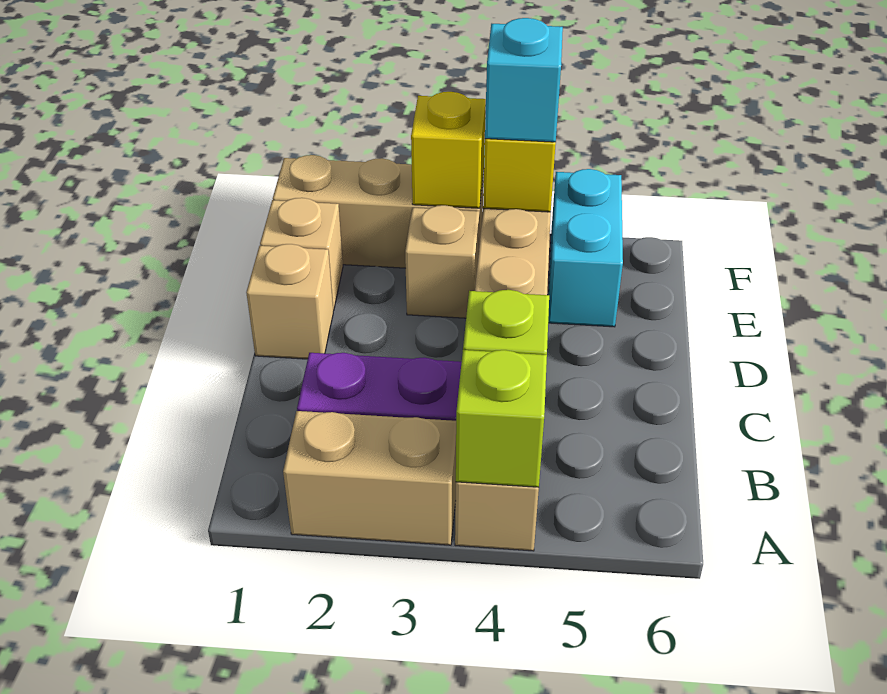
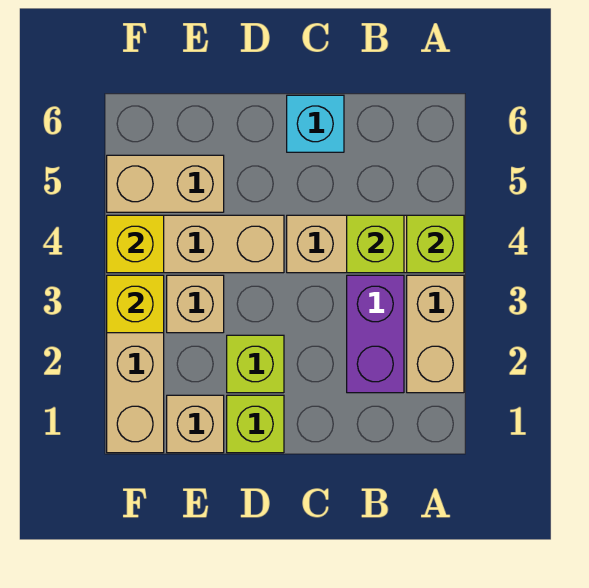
tan 1x1 brick [246,244,333,359] -> lime 1x1 brick [227,395,284,453]
none -> lime 1x1 brick [227,335,284,393]
cyan 1x2 brick [548,169,623,327] -> tan 1x2 brick [107,155,224,212]
cyan 1x1 brick [485,18,563,142] -> cyan 1x1 brick moved to [287,95,344,152]

